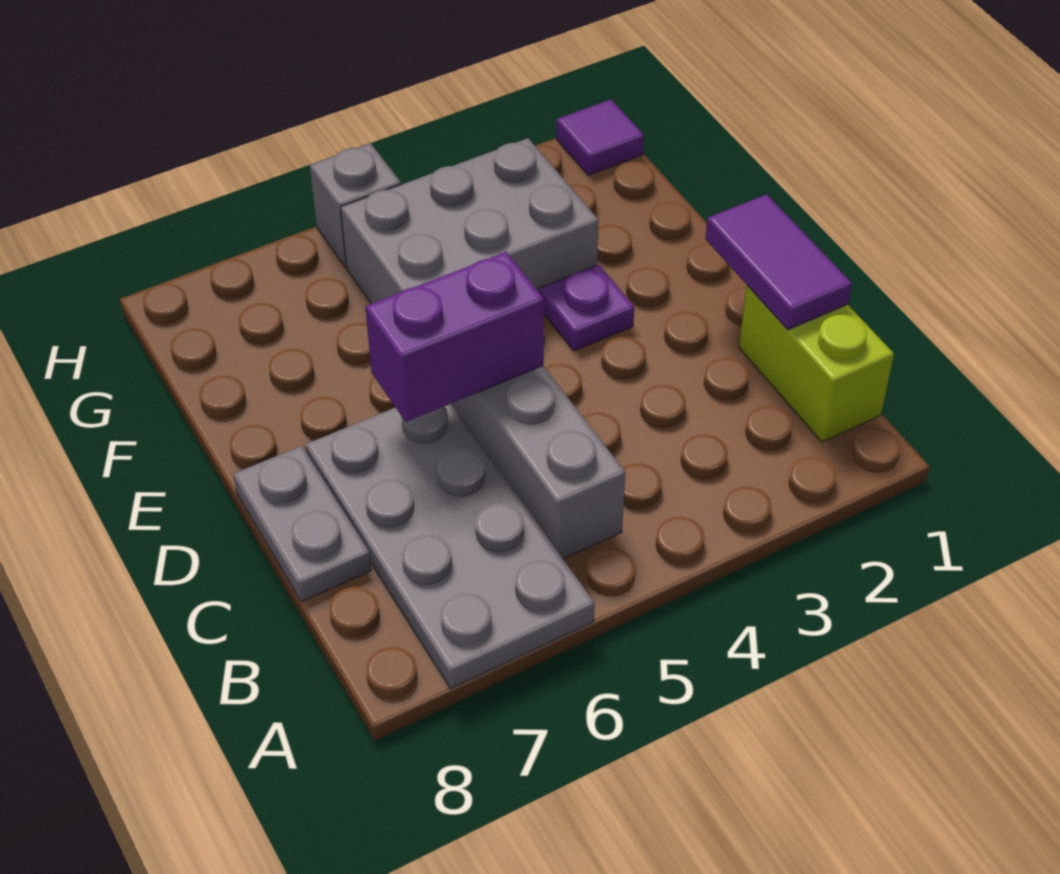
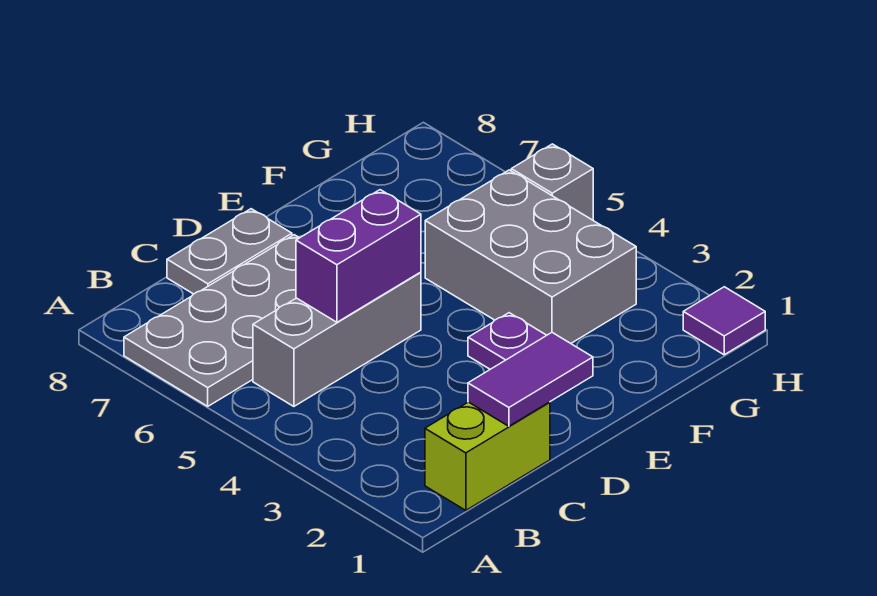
purple 1x2 brick [365,252,544,422] -> purple 1x2 brick turned to [296,190,421,322]

